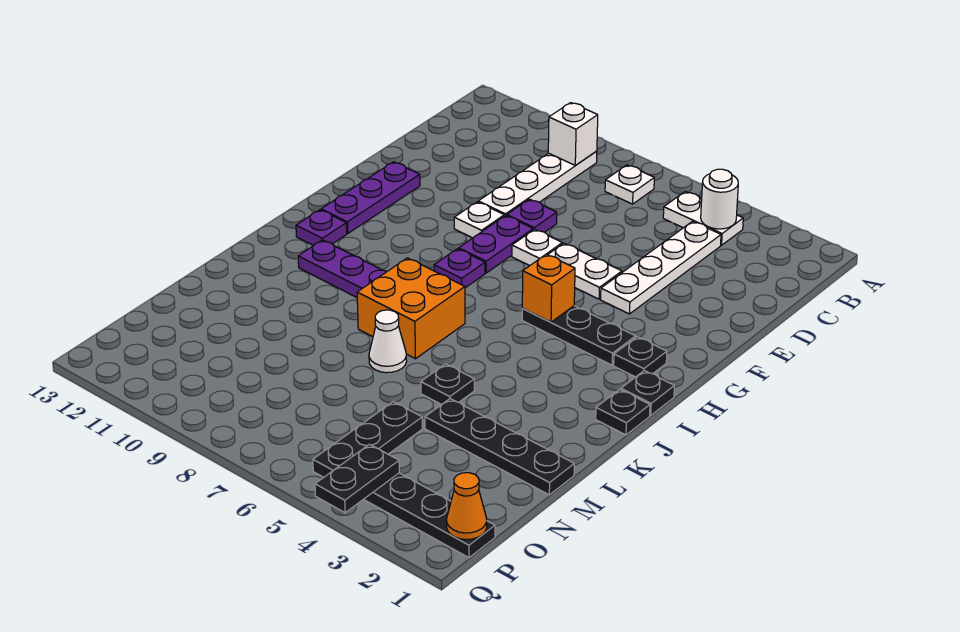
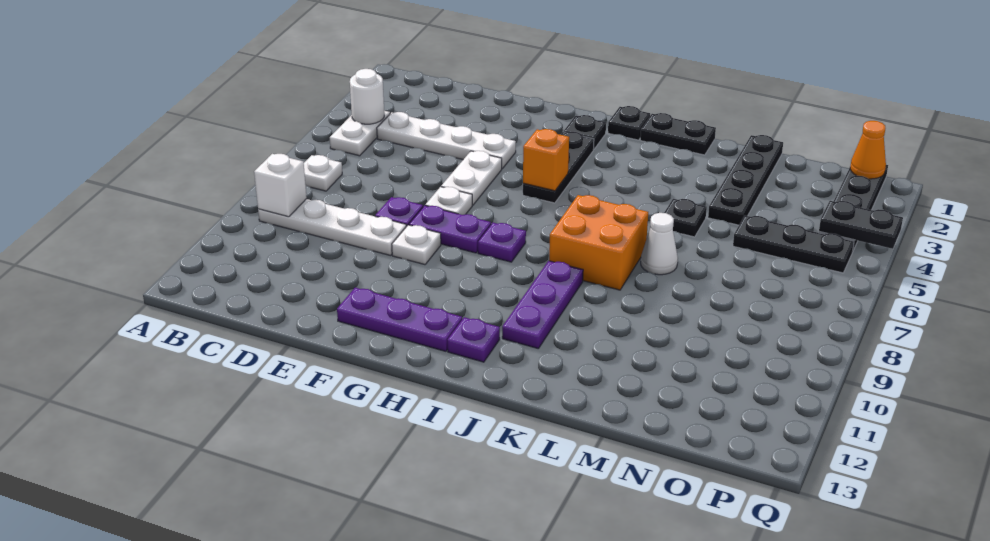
black 1x1 plate [596,389,650,435] -> black 1x2 plate [640,113,716,155]

